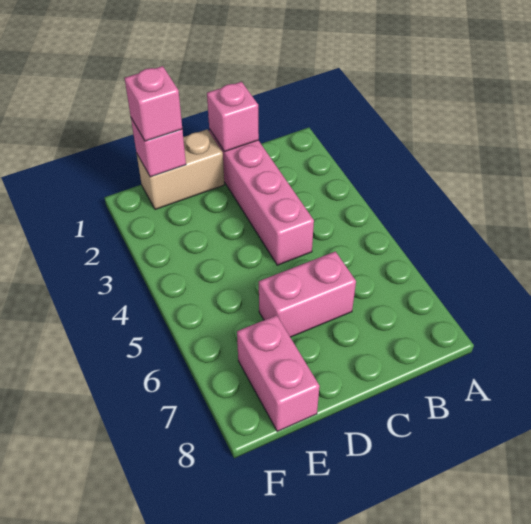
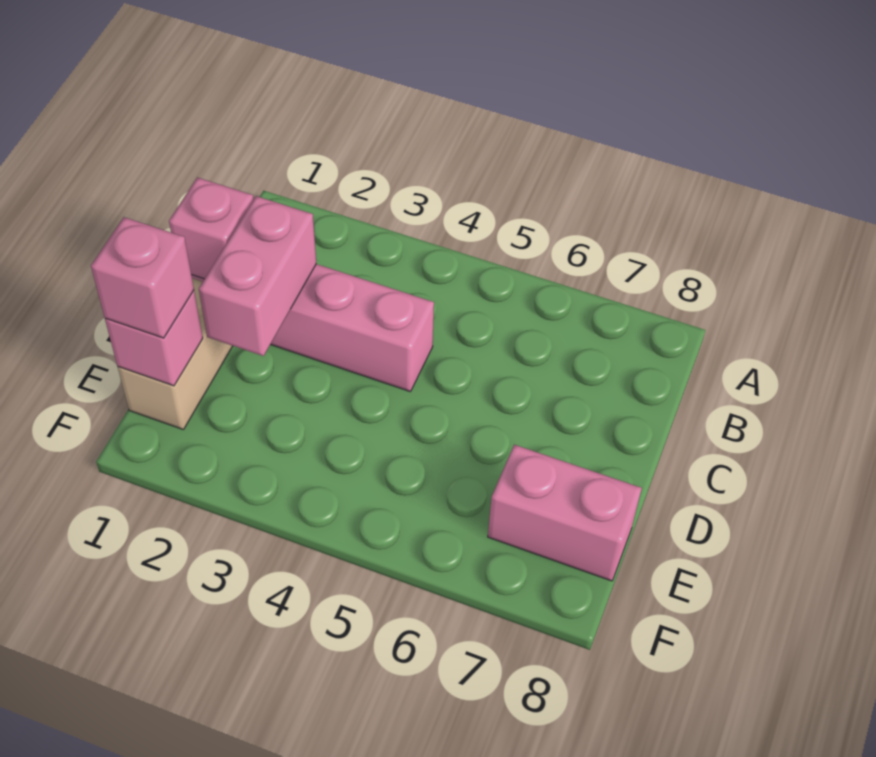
pink 1x2 brick [259,251,356,337] -> pink 1x2 brick moved to [199,196,316,356]

